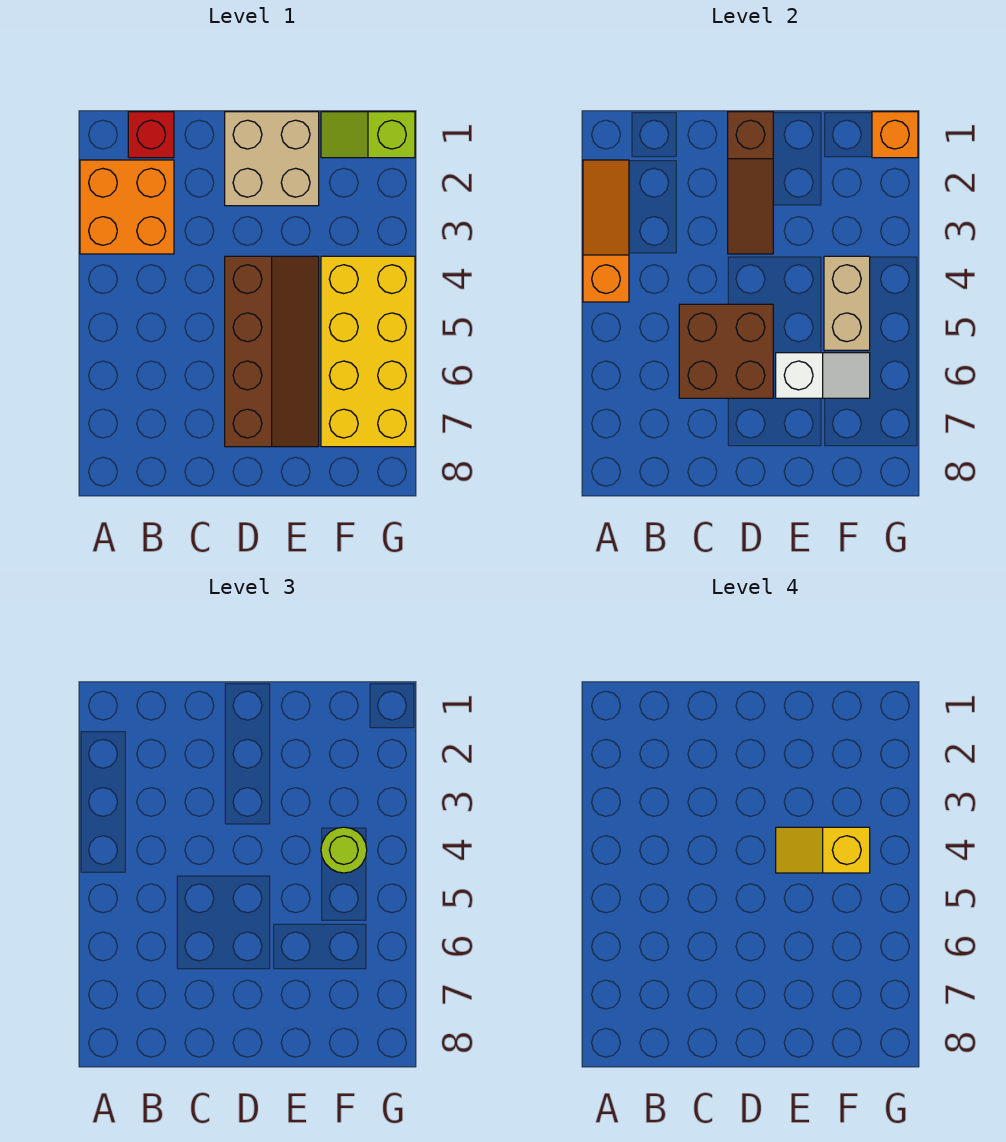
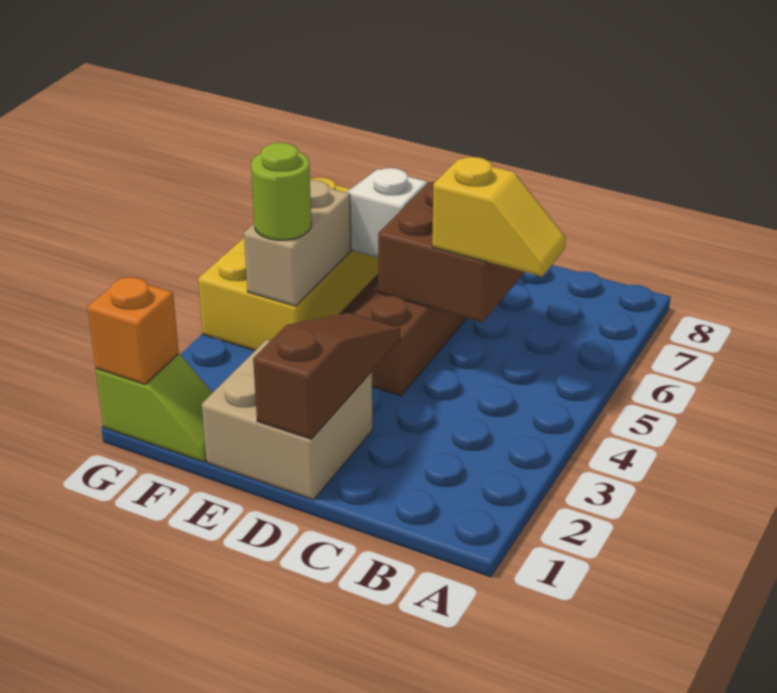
orange 2x2 brick [80,160,174,254] -> none
orange 1x3 slope [583,160,629,302] -> none
red 1x1 brick [128,112,174,158] -> none
yellow 1x2 slope [776,827,870,873] -> yellow 1x2 slope moved to [432,157,566,277]

